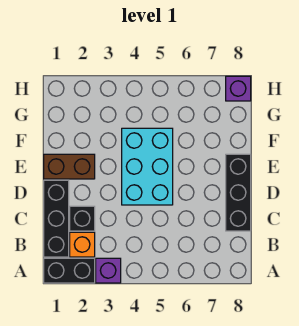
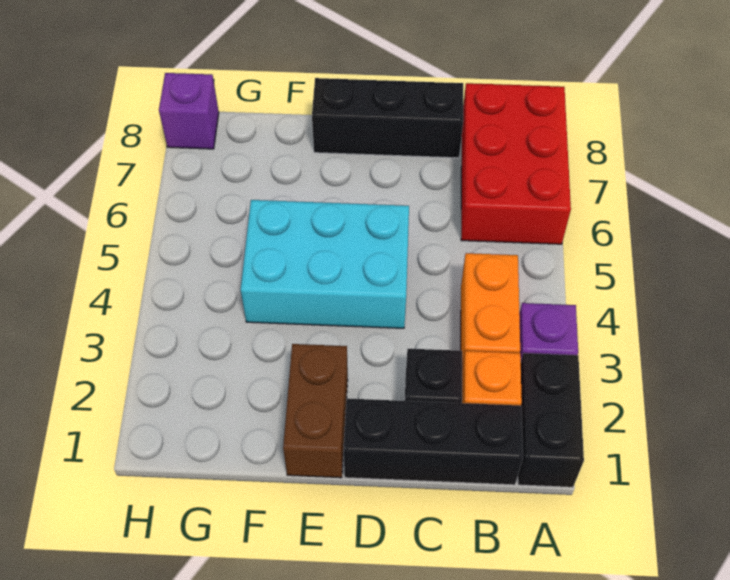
none -> red 2x3 brick [461,83,571,244]
none -> orange 1x2 brick [461,253,520,368]

